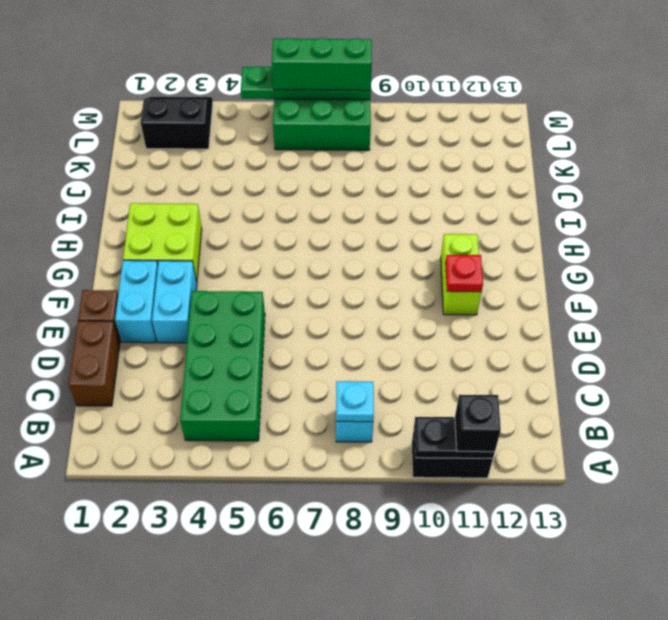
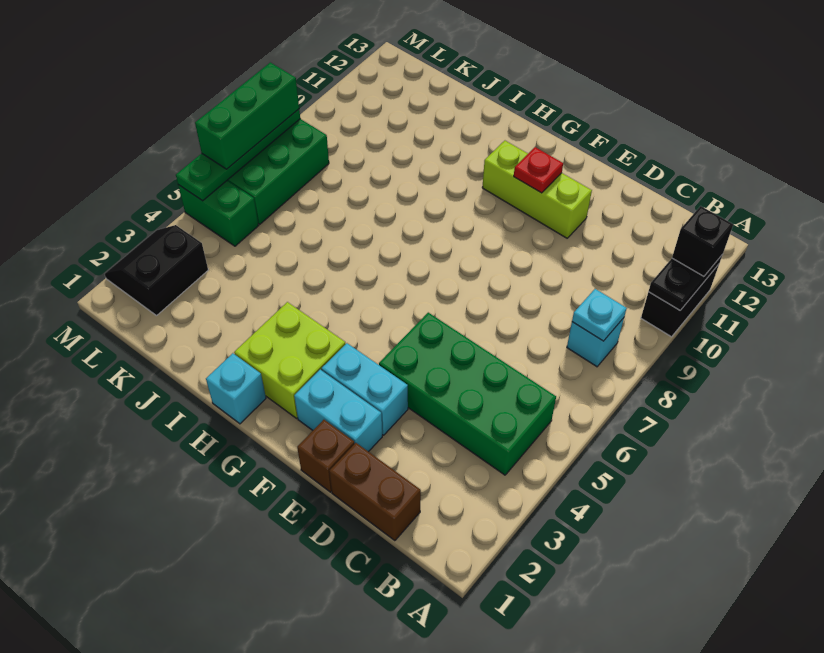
lime 1x2 brick [441,234,481,315] -> lime 1x3 brick [482,141,592,238]
none -> cyan 1x1 brick [206,353,266,424]
none -> green 1x2 brick [178,181,259,246]

